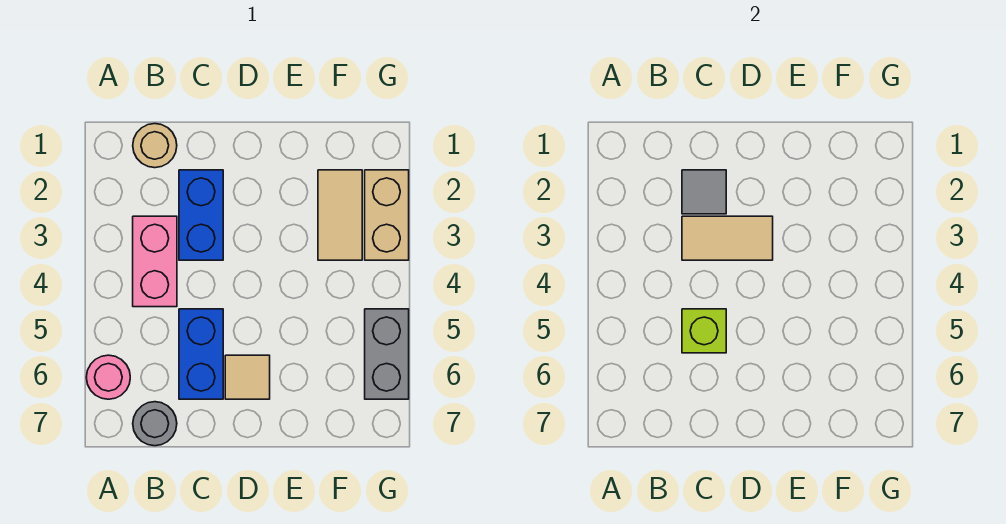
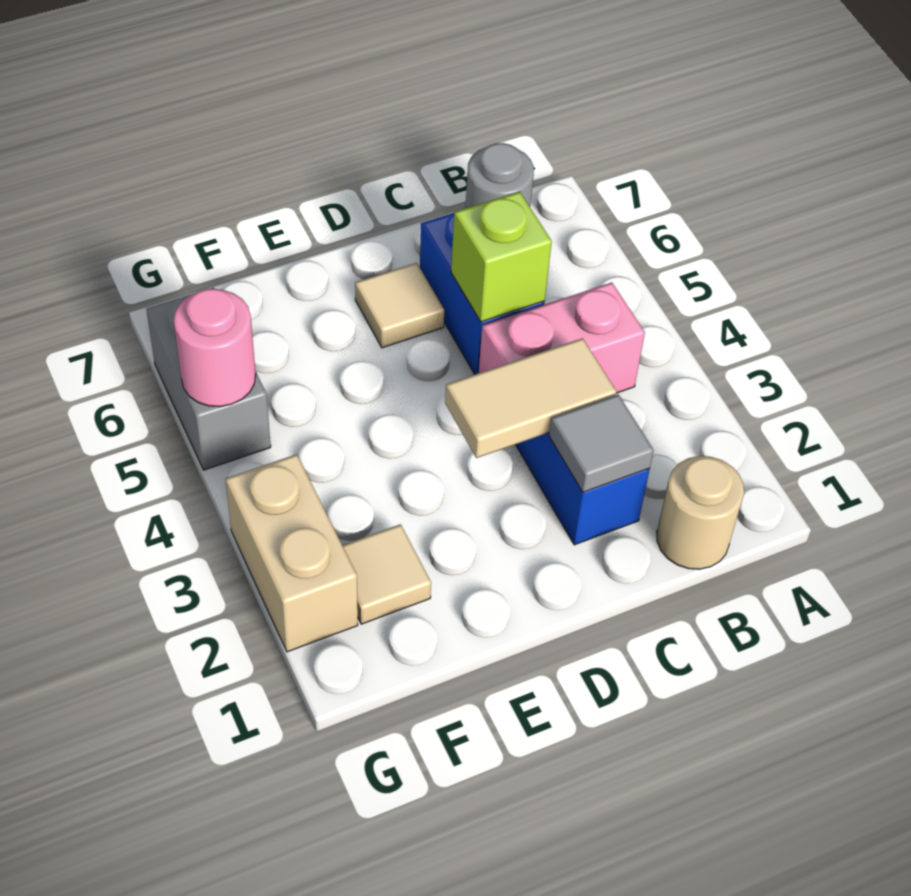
pink 1x1 round brick [86,355,130,399] -> pink 1x1 round brick moved to [174,289,256,407]
pink 1x2 brick [133,216,177,307] -> pink 1x2 brick turned to [479,283,645,393]
tan 1x2 tile [318,170,362,260] -> tan 1x1 tile [342,524,431,624]

